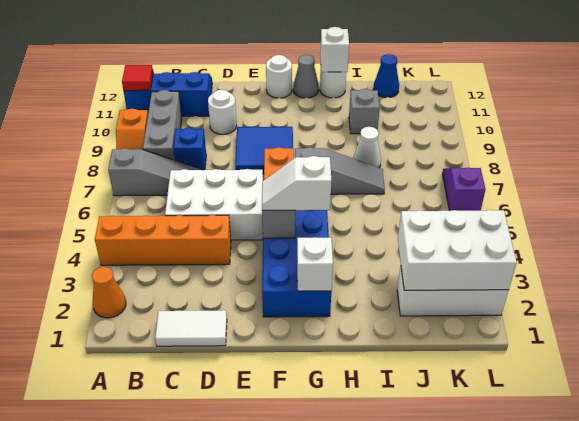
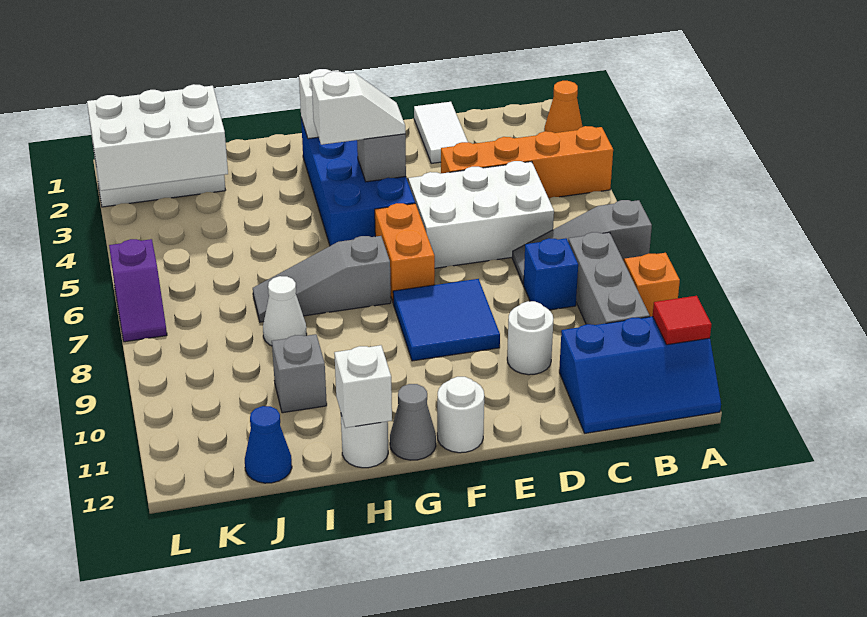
white 1x2 tile [155,310,227,346] -> white 1x2 tile turned to [414,102,468,163]

